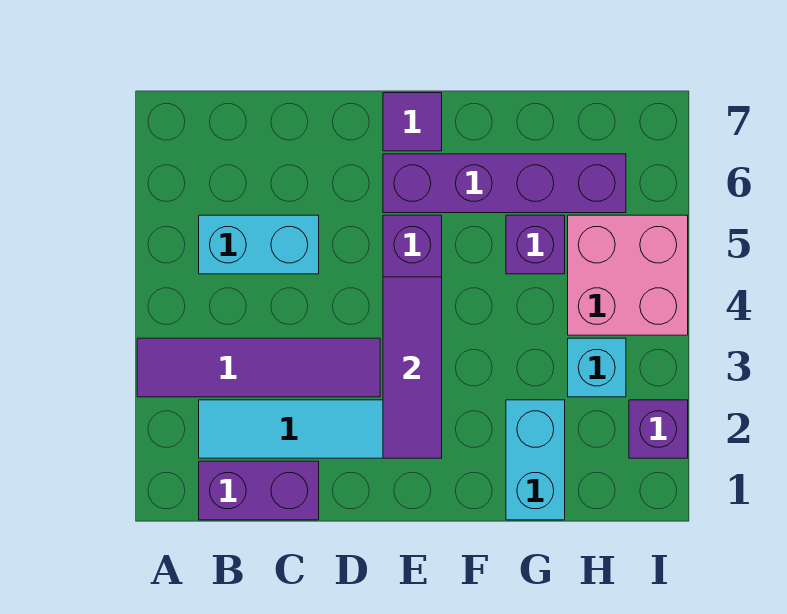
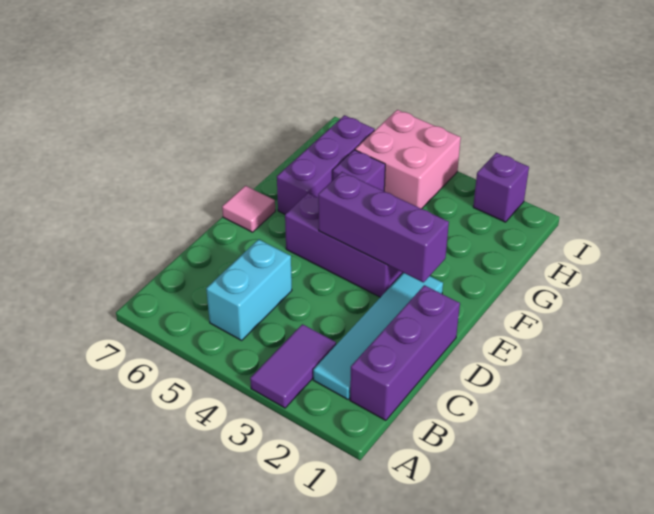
purple 1x4 tile [137,338,380,397] -> purple 1x2 tile [250,324,336,408]
purple 1x2 brick [199,461,319,520] -> purple 1x3 brick [350,285,460,421]
purple 1x3 tile [383,277,442,458] -> purple 1x3 brick [318,172,449,282]
purple 1x4 brick [383,154,626,213] -> purple 1x3 brick [277,115,375,214]
purple 1x1 tile [383,93,442,151] -> pink 1x1 tile [222,186,275,232]
cyan 1x2 brick [506,400,565,520] -> none
cyan 1x1 brick [568,338,626,397] -> none

